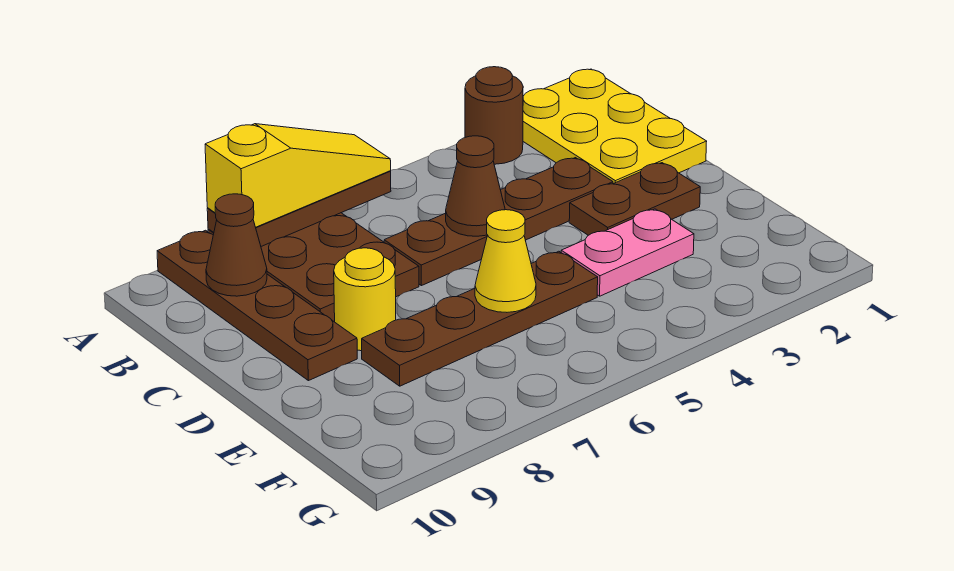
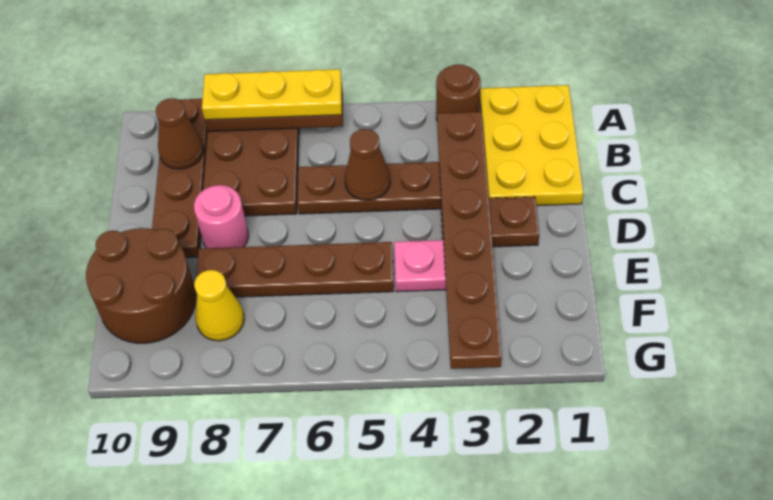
yellow 1x3 slope [205,124,391,227] -> yellow 1x3 plate [202,69,342,120]
none -> brown 1x6 plate [437,112,502,369]
yellow 1x1 round brick [334,248,396,351] -> pink 1x1 round brick [194,185,249,248]
yellow 1x1 cone [475,210,536,312] -> yellow 1x1 cone moved to [194,270,244,341]
none -> brown 2x2 round brick [86,228,196,343]

